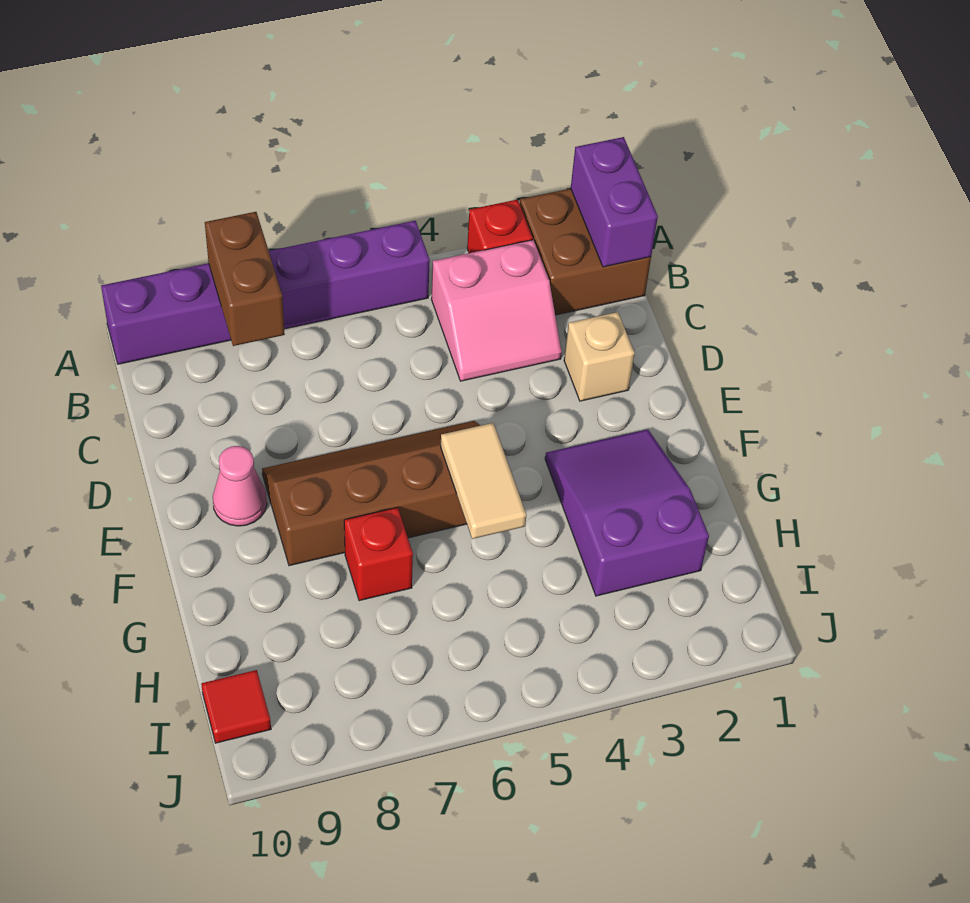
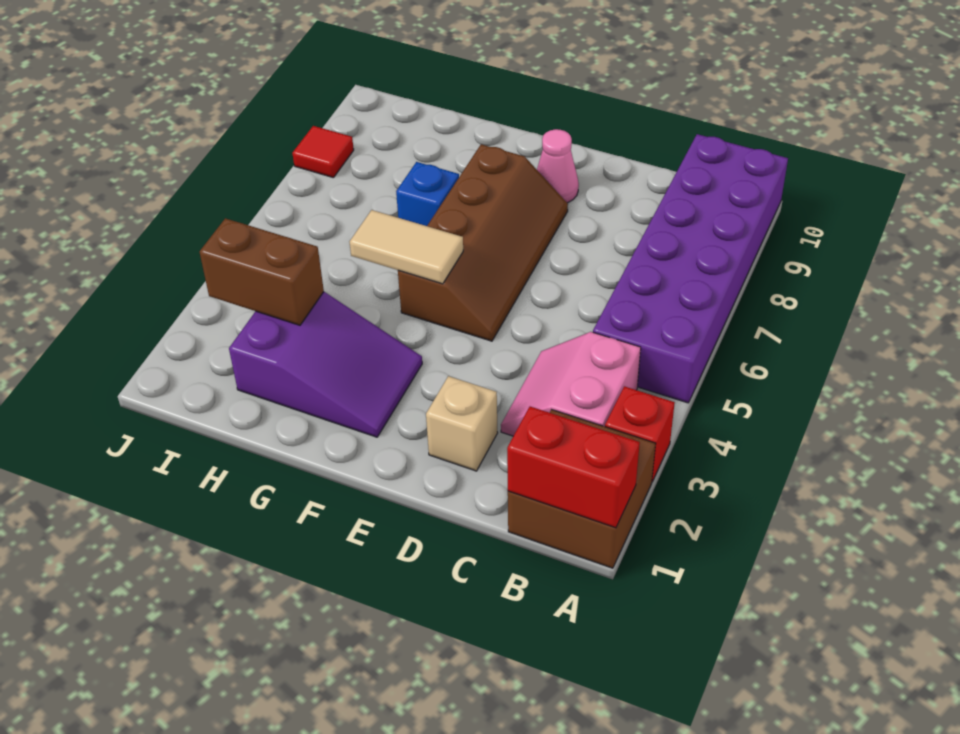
purple 1x2 brick [571,137,658,267] -> red 1x2 brick [507,407,640,528]
purple 1x6 brick [101,221,430,364] -> purple 2x6 brick [593,134,788,403]
brown 1x2 brick [205,212,285,346] -> brown 1x2 brick moved to [200,218,324,325]
red 1x1 brick [344,507,413,601] -> blue 1x1 brick [396,162,459,226]
red 1x1 tile [201,670,271,743] -> red 1x1 tile moved to [292,126,354,178]

